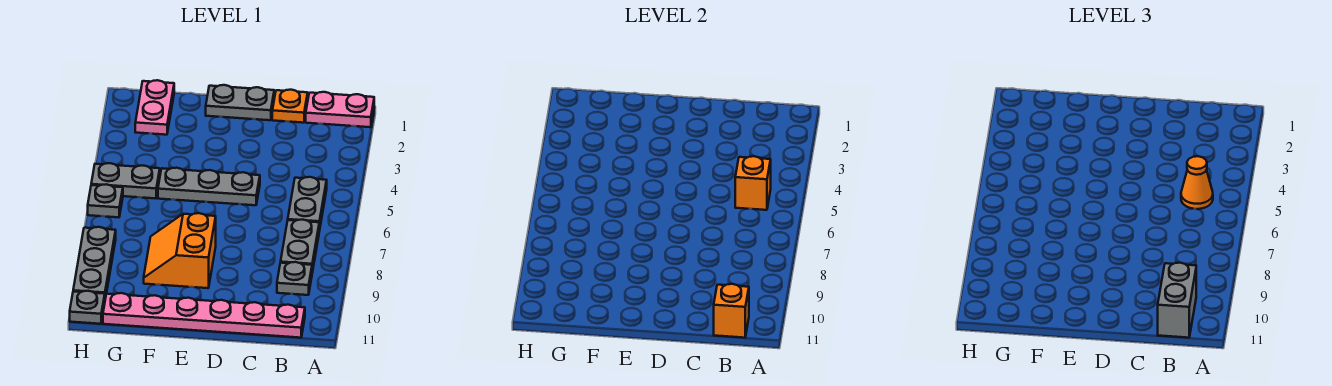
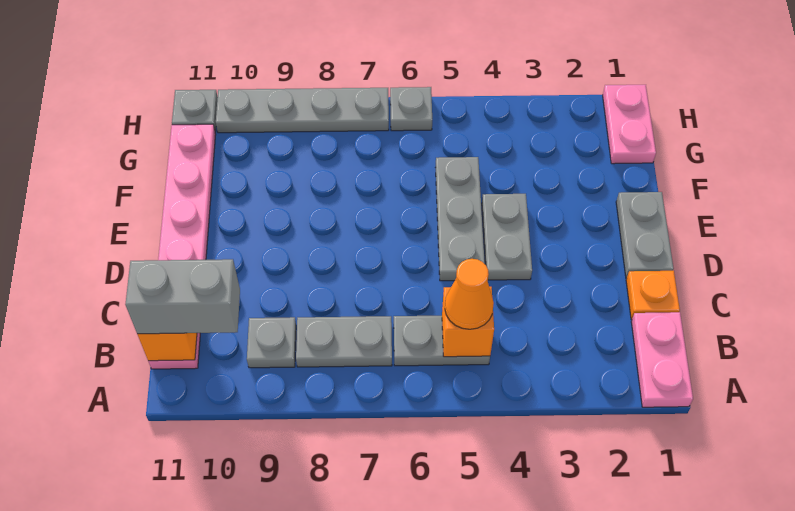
orange 2x2 slope [144,213,216,288] -> none
pink 1x2 plate [135,80,174,135] -> pink 1x2 plate turned to [603,85,656,164]
grey 1x2 plate [91,163,160,198] -> grey 1x2 plate moved to [482,194,532,280]
grey 1x3 plate [73,227,116,299] -> grey 1x4 plate [216,88,389,133]

